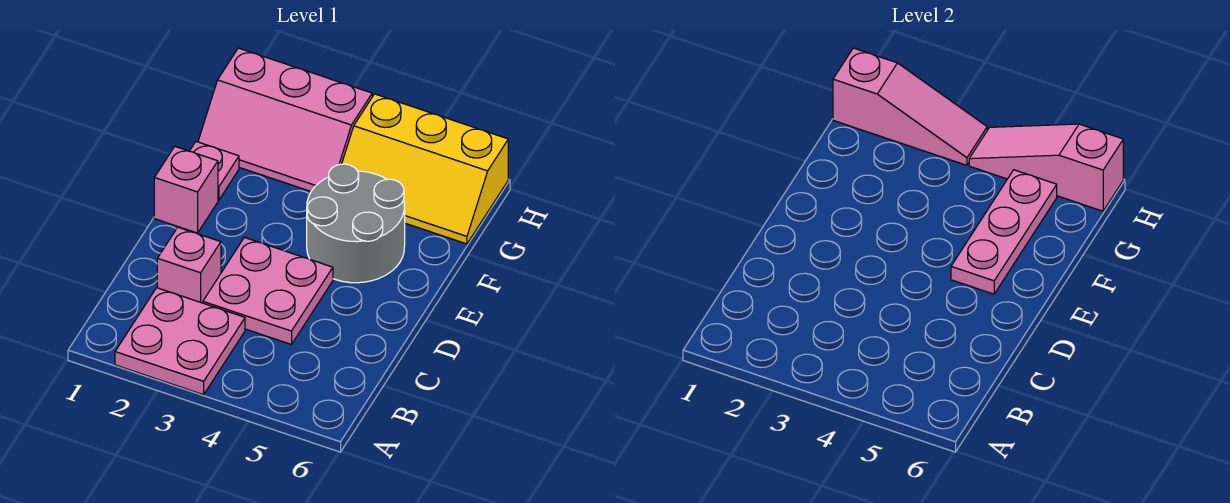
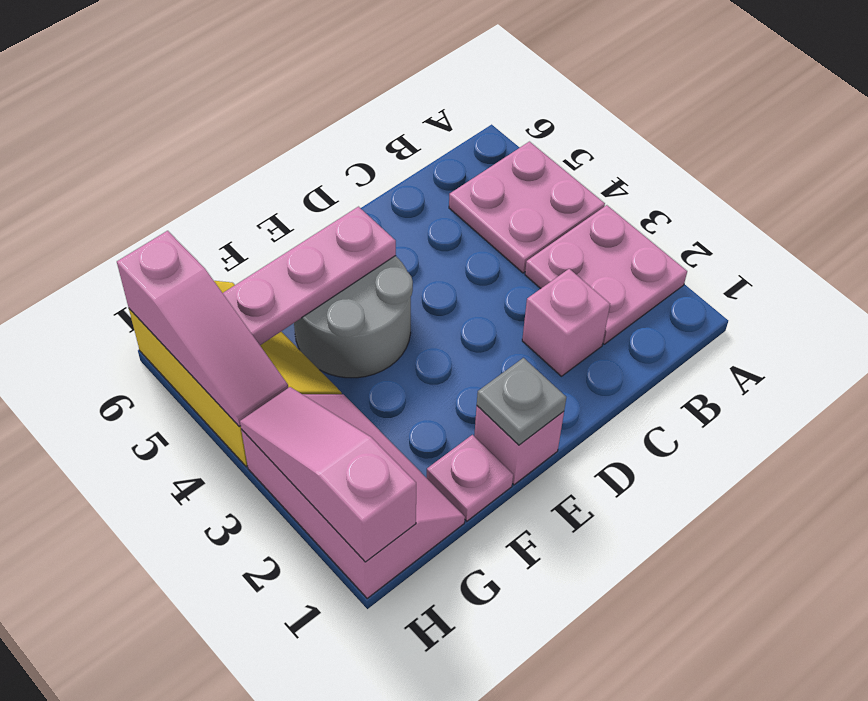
pink 2x2 plate [203,237,333,344] -> pink 2x2 plate moved to [449,142,605,273]
none -> grey 1x1 plate [477,358,566,445]

